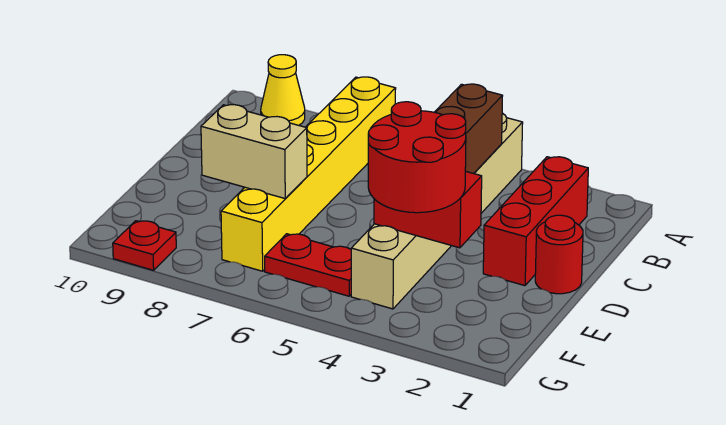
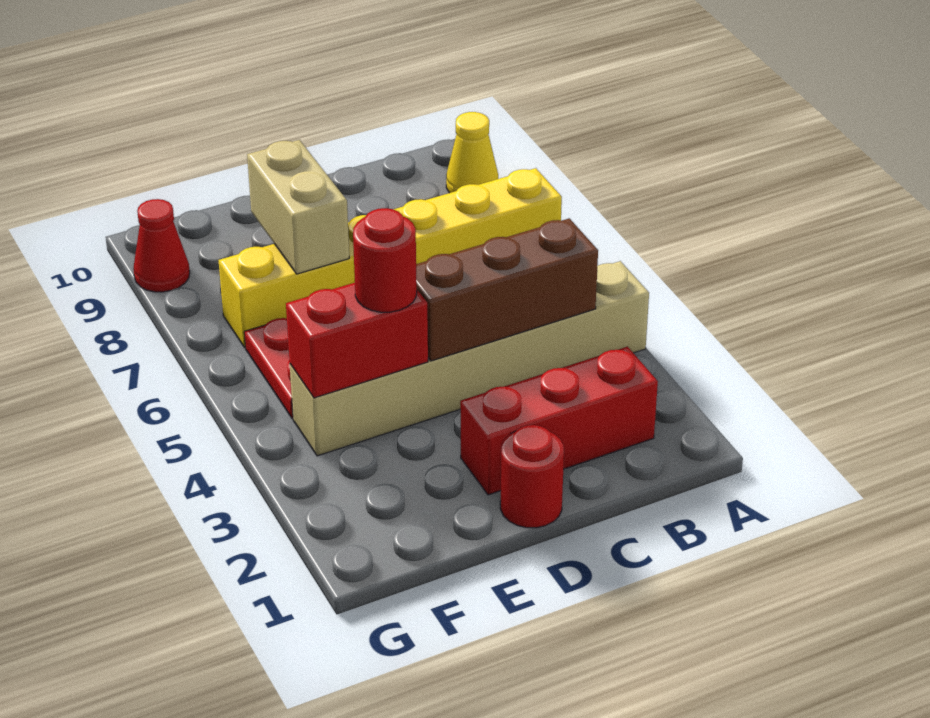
red 1x2 brick [374,171,482,248] -> red 1x2 brick turned to [286,283,428,398]
red 2x2 round brick [368,102,466,213] -> red 1x1 round brick [353,208,417,312]
red 1x1 plate [113,221,176,270] -> red 1x1 cone [133,199,190,292]

